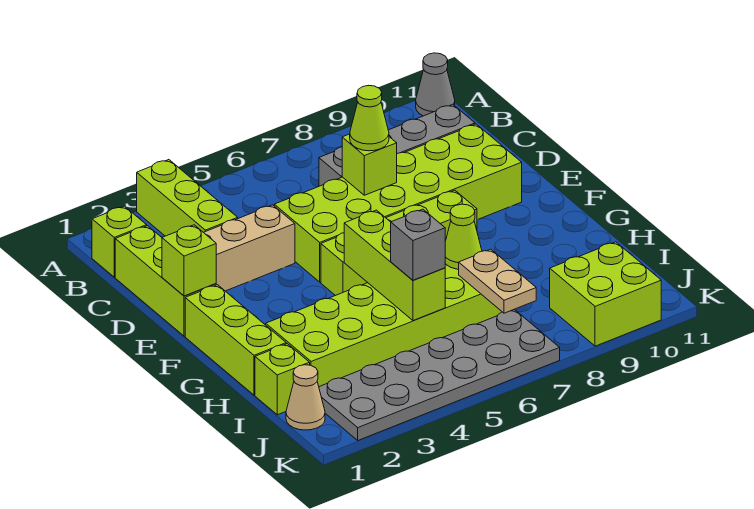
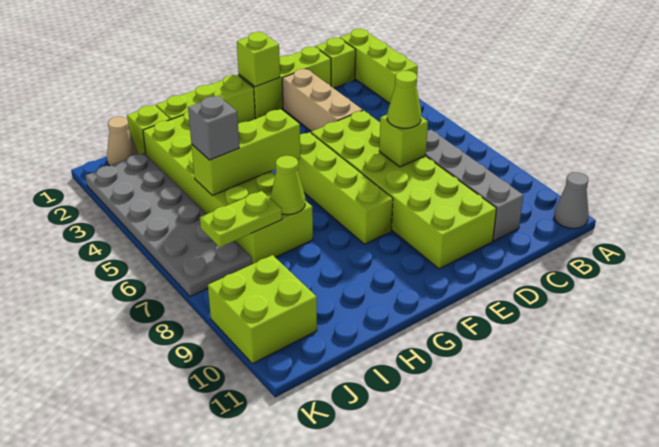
lime 1x3 brick [137,160,238,236] -> lime 1x3 brick turned to [340,29,418,103]
tan 1x2 plate [459,249,536,313] -> lime 1x2 plate [200,191,282,247]

